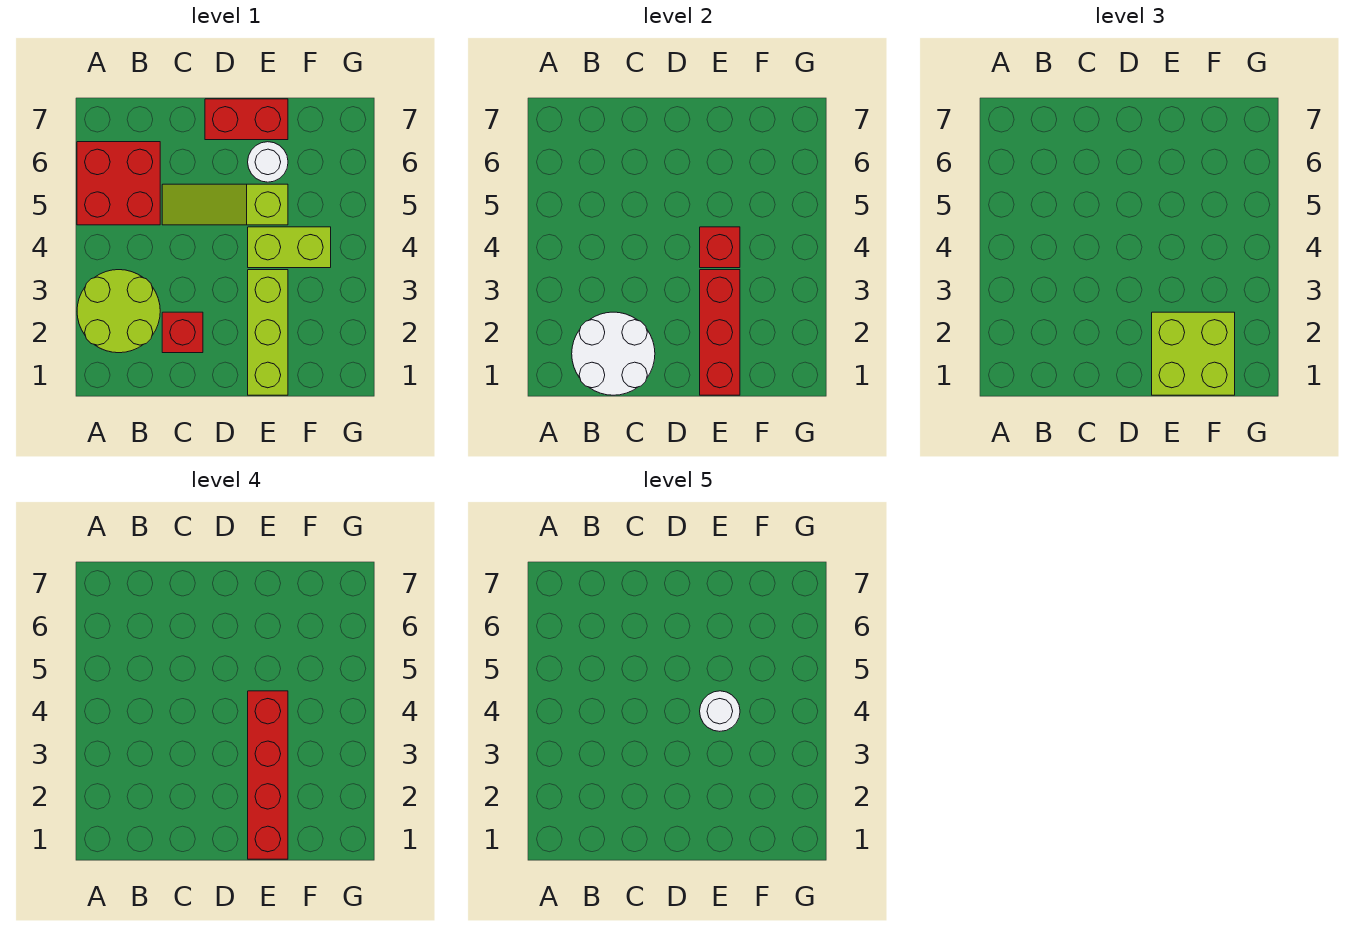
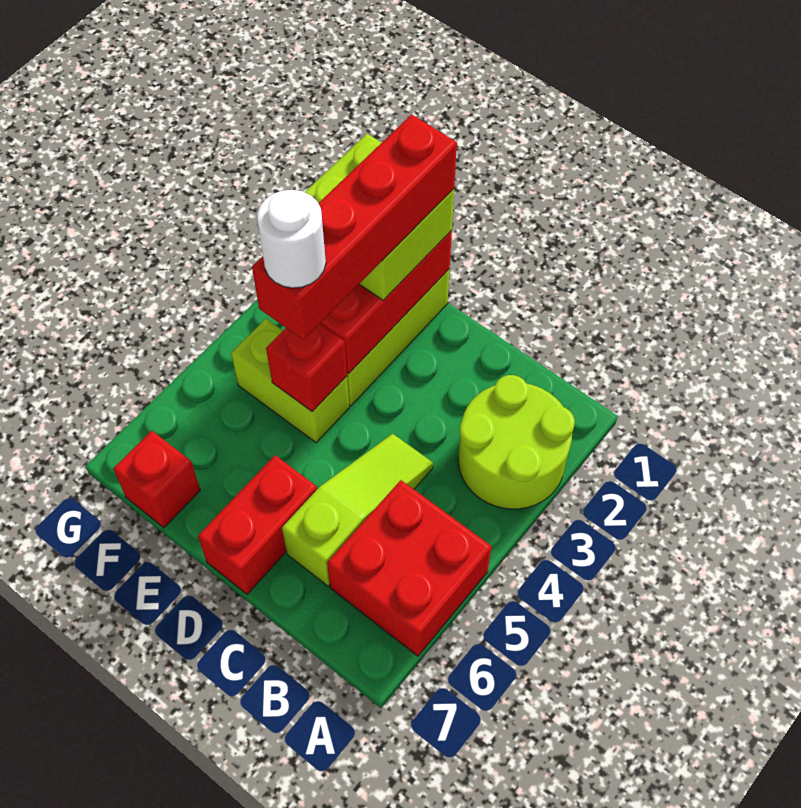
white 2x2 round brick [572,312,655,395] -> none
red 1x1 brick [162,312,203,353] -> red 1x1 brick moved to [113,431,200,528]
lime 1x3 slope [162,184,288,225] -> lime 1x3 slope turned to [282,434,433,586]
red 1x2 brick [205,99,288,140] -> red 1x2 brick turned to [198,455,317,594]
white 1x1 round brick [248,142,288,182] -> none

